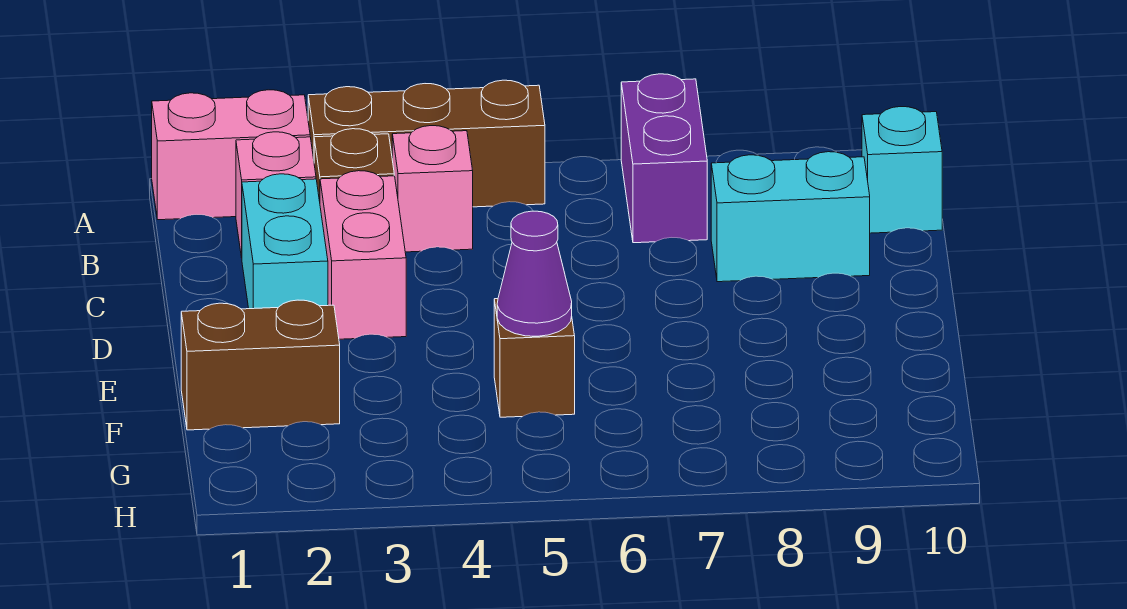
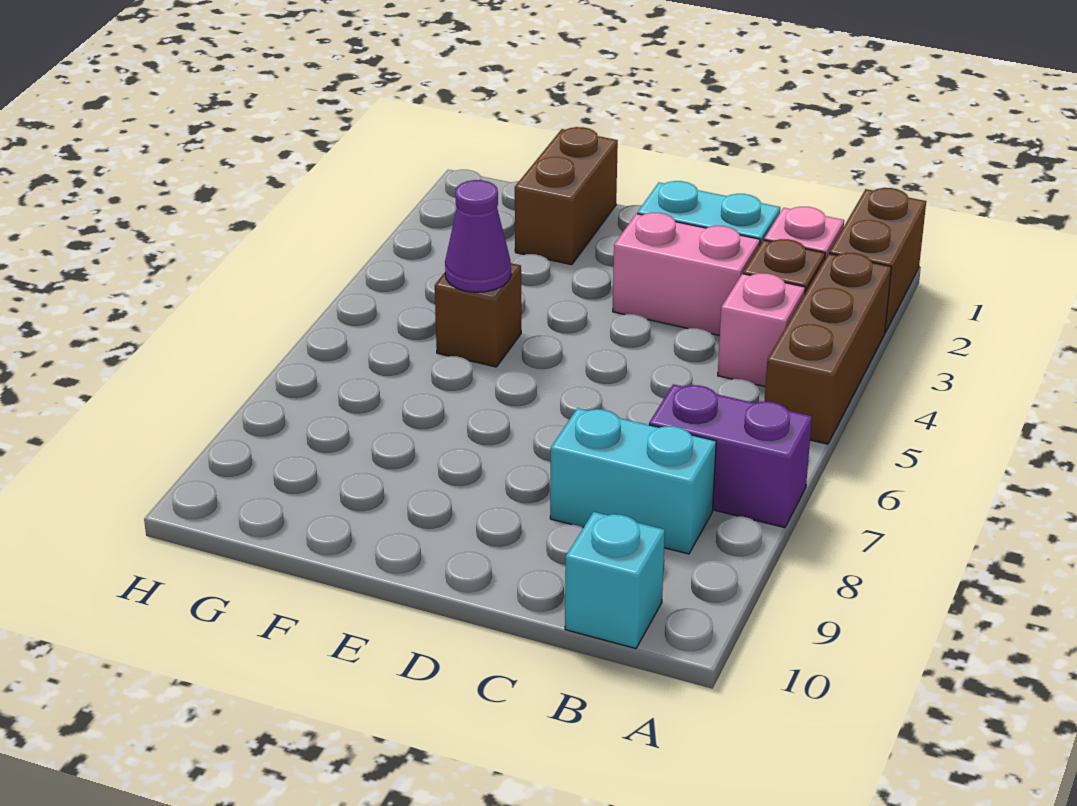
pink 1x2 brick [152,90,310,220] -> brown 1x2 brick [829,188,926,332]
cyan 1x2 brick [711,152,870,282] -> cyan 1x2 brick turned to [550,408,716,554]

